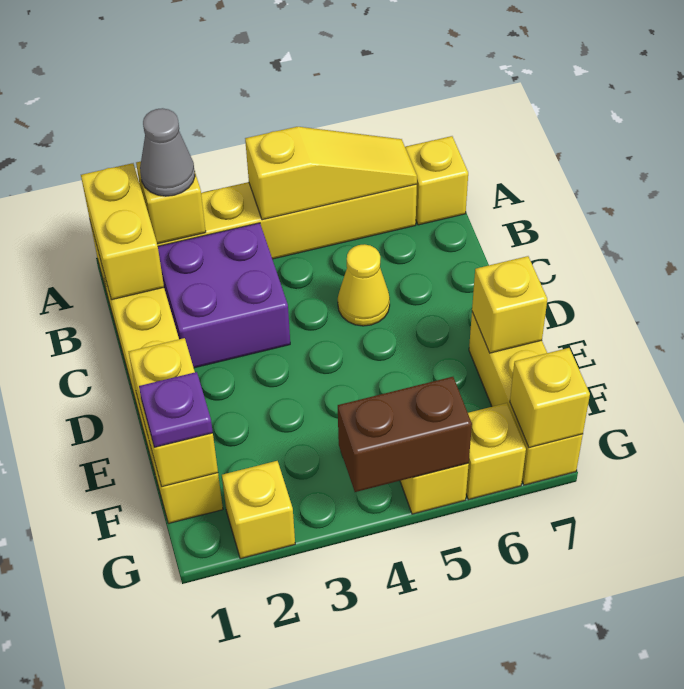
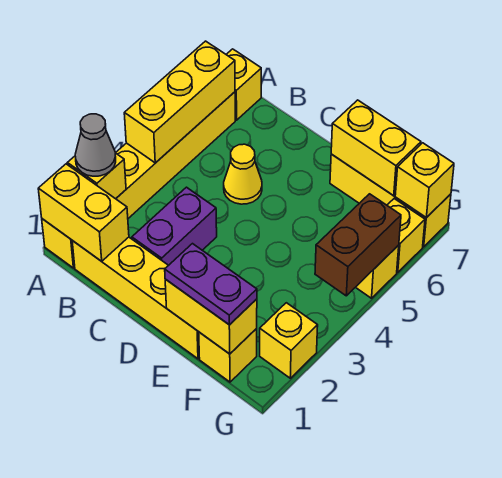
yellow 1x3 slope [245,127,417,220] -> yellow 1x3 brick [124,41,235,163]
purple 2x2 brick [158,223,290,368] -> purple 1x2 brick [132,187,217,265]
yellow 1x1 brick [472,256,547,353] -> yellow 1x2 brick [331,100,421,196]
purple 1x1 plate [139,372,213,447] -> purple 1x2 plate [165,244,257,325]

